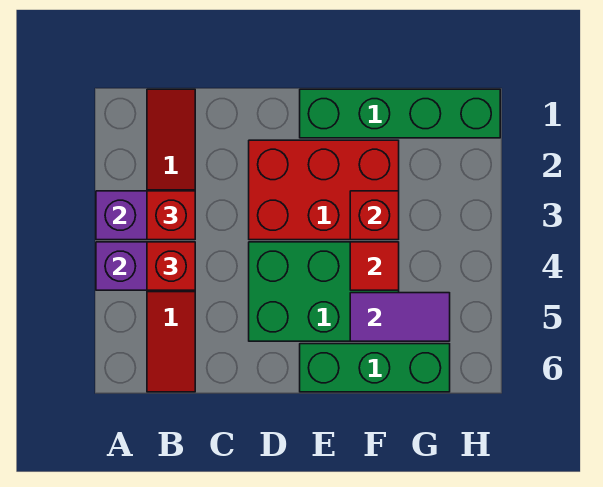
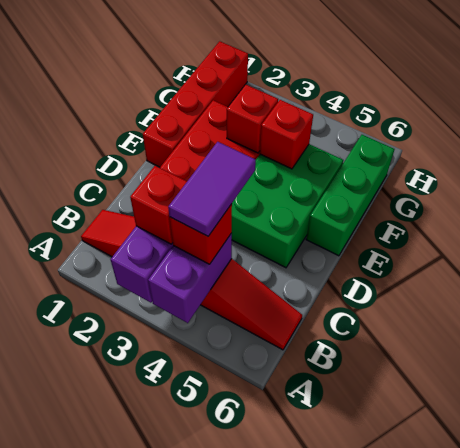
green 1x4 brick [300,89,500,138] -> red 1x4 brick [143,41,248,167]
red 1x1 tile [350,242,399,290] -> red 1x1 brick [260,100,313,169]
purple 1x2 tile [350,293,450,341] -> purple 1x2 tile moved to [168,142,256,236]

